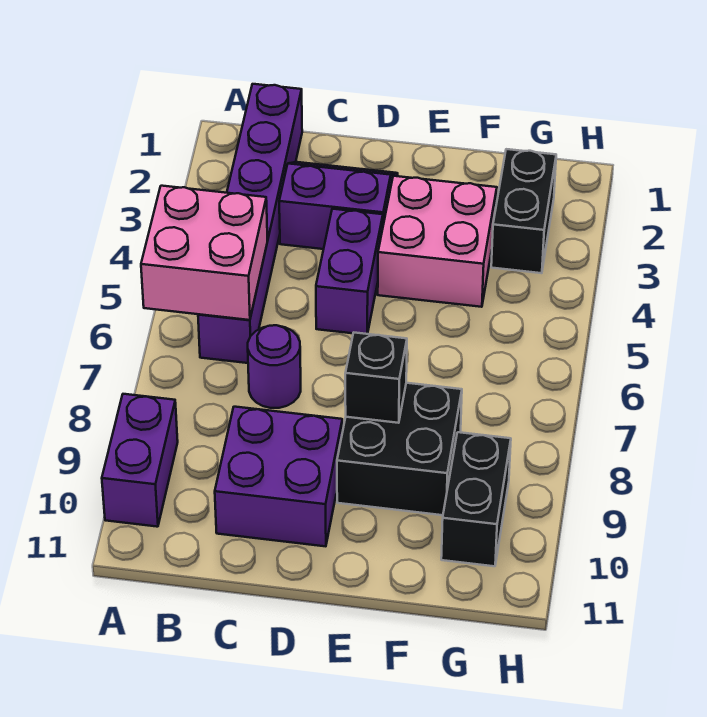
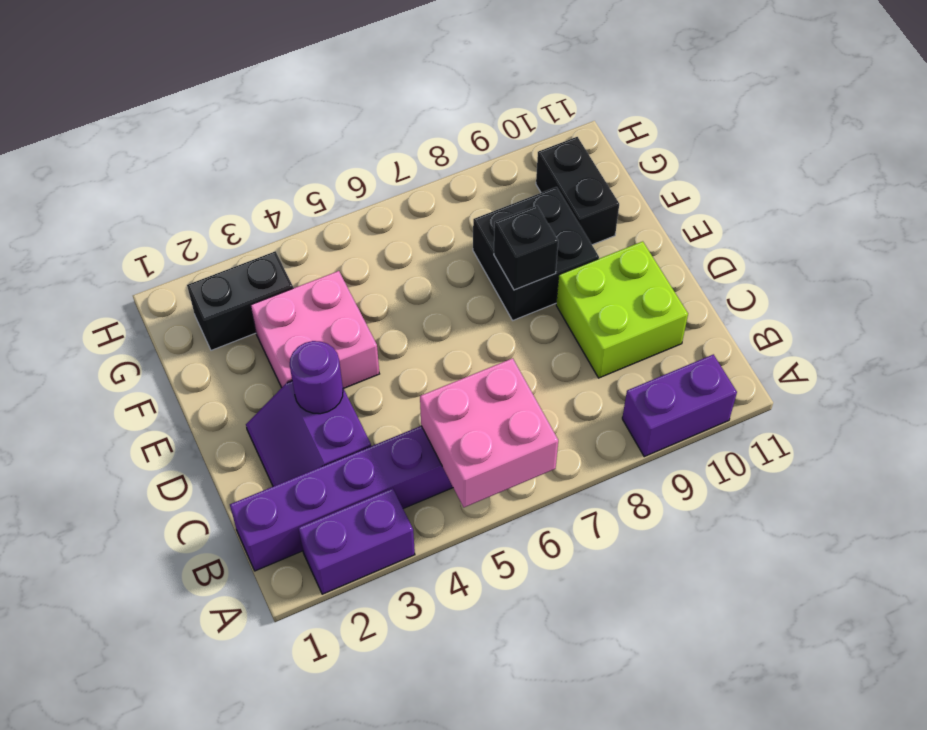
purple 1x1 round brick [248,325,301,408] -> purple 1x1 round brick moved to [290,341,343,414]
purple 2x2 brick [215,407,342,546] -> lime 2x2 brick [556,241,688,378]
purple 1x2 brick [316,209,383,334] -> purple 1x2 brick moved to [298,488,415,594]
black 1x2 brick [441,432,511,566] -> black 1x2 brick turned to [536,137,619,245]

